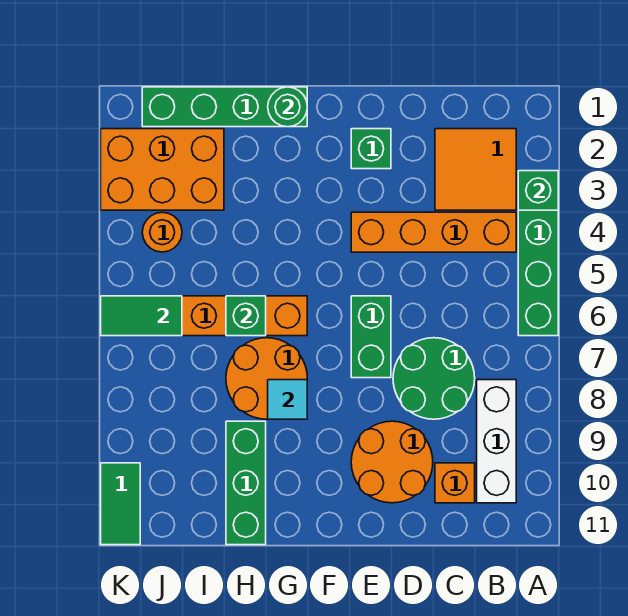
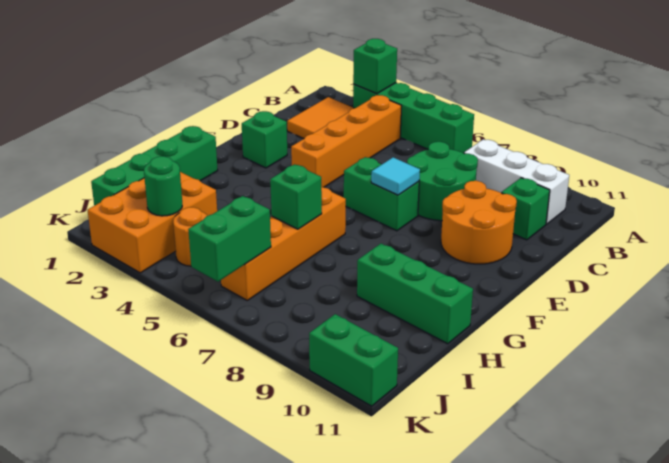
orange 1x1 brick [435,463,475,503] -> green 1x1 brick [502,178,550,240]
green 1x1 round brick [268,87,307,127] -> green 1x1 round brick moved to [144,156,182,216]
orange 2x2 round brick [226,338,307,419] -> none
cyan 1x1 tile [268,380,307,419] -> cyan 1x1 tile moved to [371,157,420,195]
green 1x2 tile [101,296,182,336] -> green 1x2 brick [188,196,271,282]
green 1x2 tile [101,463,140,545] -> green 1x2 brick [309,314,398,406]

